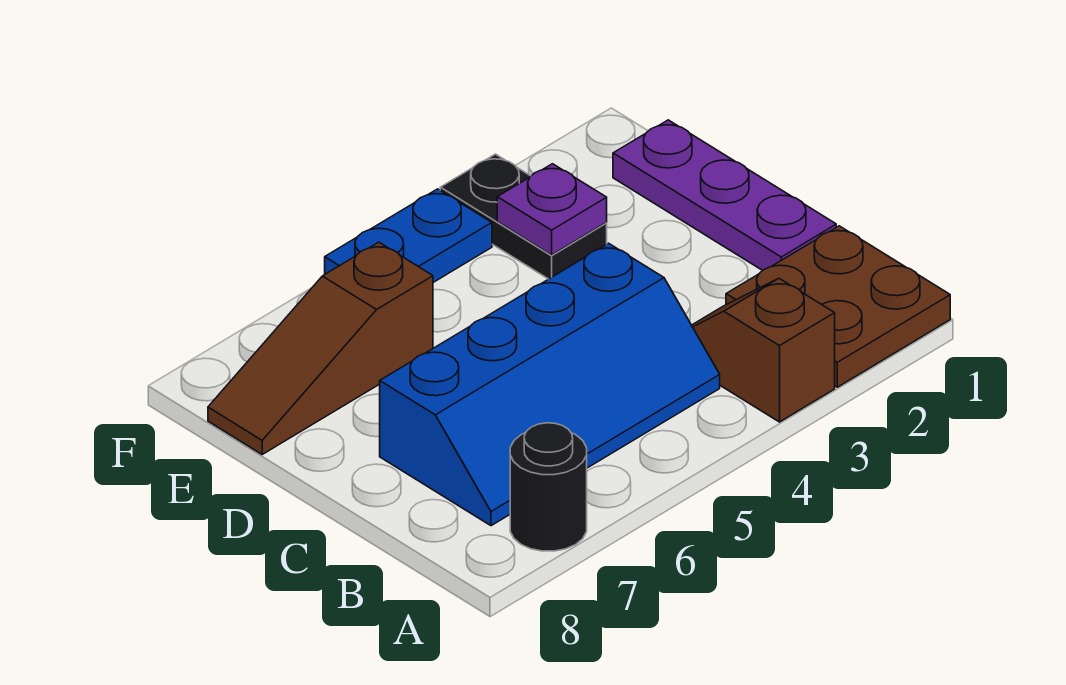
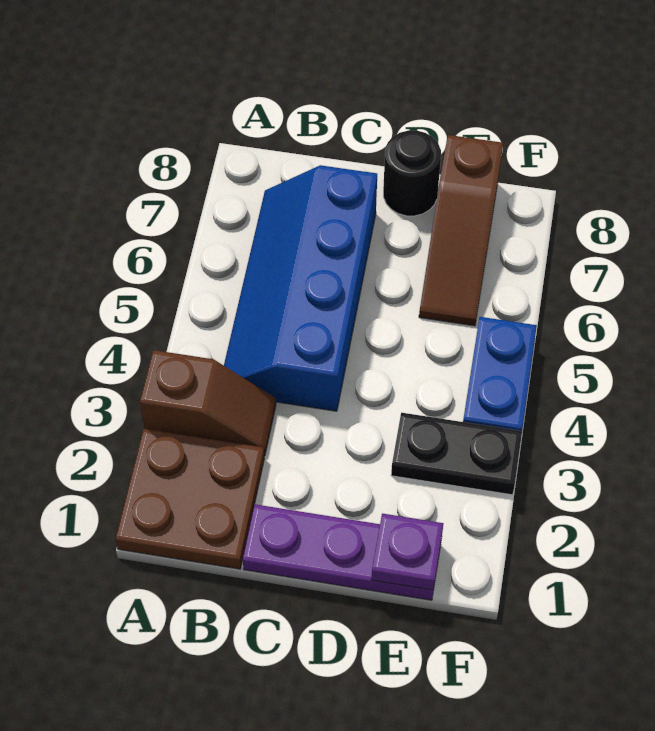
black 1x1 round brick [510,423,587,551] -> black 1x1 round brick moved to [383,130,441,216]
purple 1x1 plate [497,164,607,255] -> purple 1x1 plate moved to [371,513,444,590]
brown 1x3 slope [208,242,433,454] -> brown 1x3 slope turned to [419,135,503,326]

